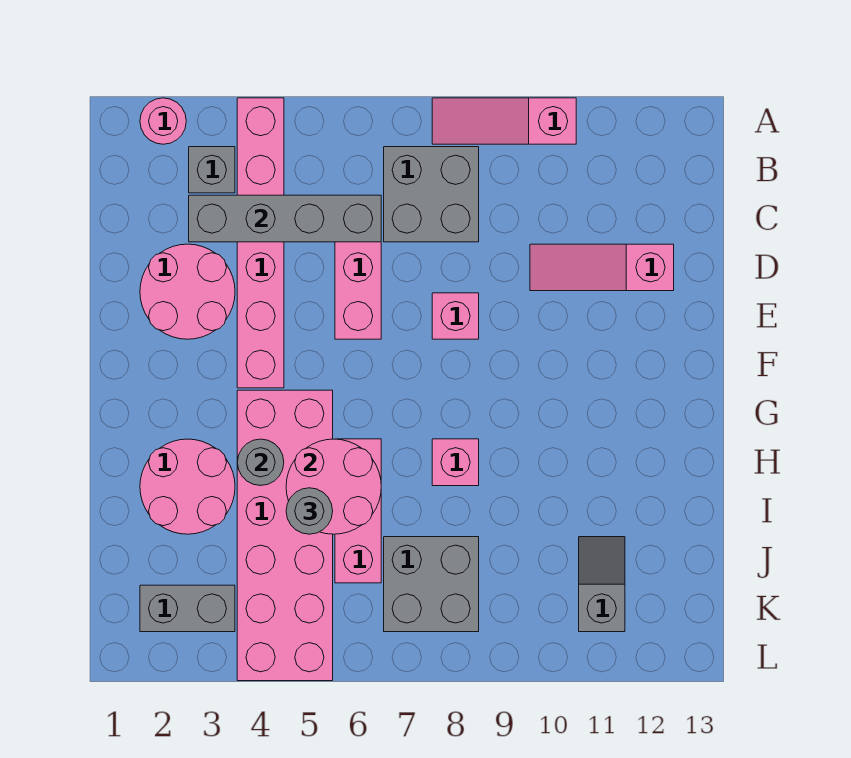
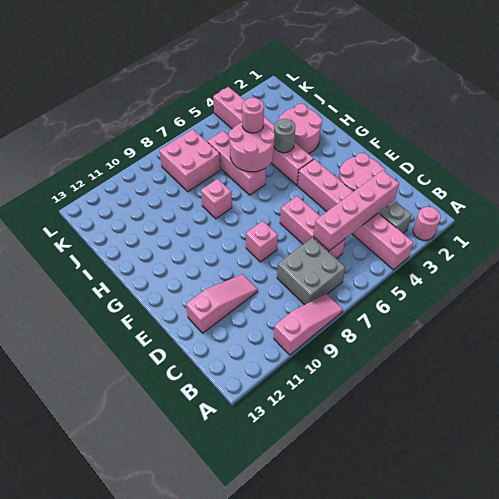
grey 1x4 brick [189,195,381,242] -> pink 1x4 brick [313,170,399,251]
pink 2x6 brick [237,390,333,681] -> pink 1x6 brick [213,87,314,185]
grey 1x1 round brick [286,488,333,534] -> pink 1x1 round brick [242,97,264,133]
grey 2x2 brick [384,537,479,632] -> pink 2x2 brick [159,129,221,192]
grey 1x2 slope [579,537,625,632] -> none
grey 1x2 brick [140,585,235,632] -> none

